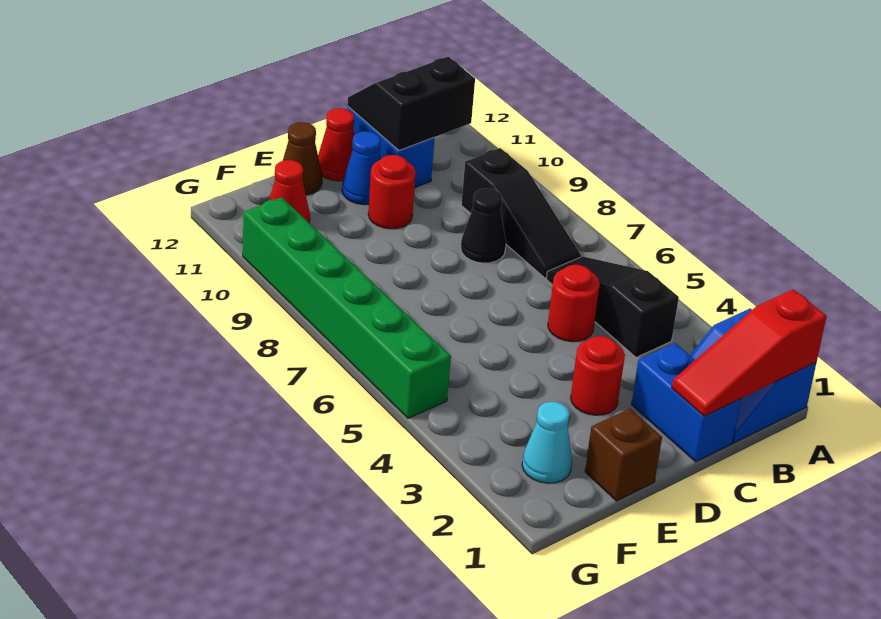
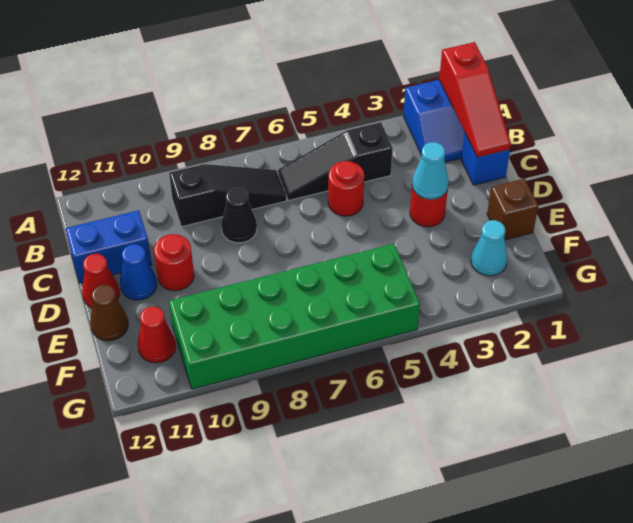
black 2x2 slope [347,57,475,150] -> none
blue 1x2 brick [631,343,741,462] -> blue 1x1 brick [461,132,510,185]
none -> cyan 1x1 cone [412,142,449,199]
green 1x6 brick [243,197,451,418] -> green 2x6 brick [169,244,420,389]

